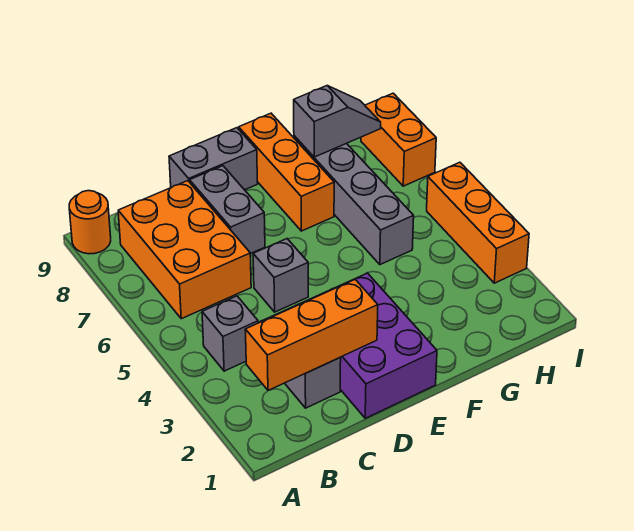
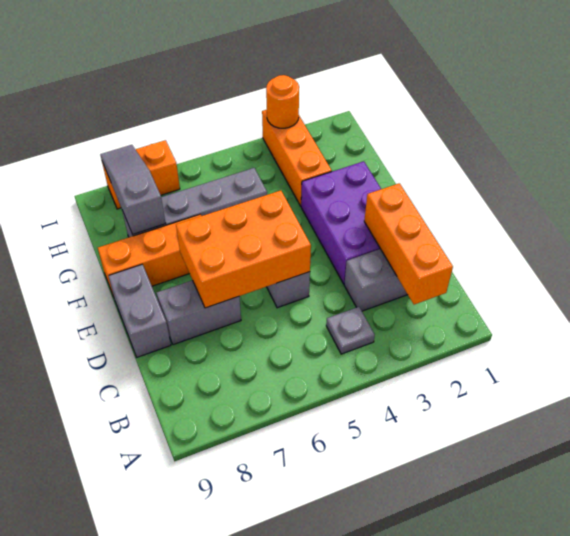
orange 1x1 round brick [69,191,111,254] -> orange 1x1 round brick moved to [266,75,299,128]
grey 1x1 brick [202,296,258,371] -> grey 1x1 plate [326,307,375,354]
orange 2x3 brick [118,181,251,319] -> orange 2x3 brick moved to [176,191,311,308]
purple 2x3 brick [298,273,437,418] -> purple 2x3 brick turned to [301,161,381,284]
grey 1x2 slope [294,86,381,157] -> grey 1x3 slope [100,145,166,234]
orange 1x3 brick [427,162,529,283] -> orange 1x3 brick turned to [262,110,332,206]

